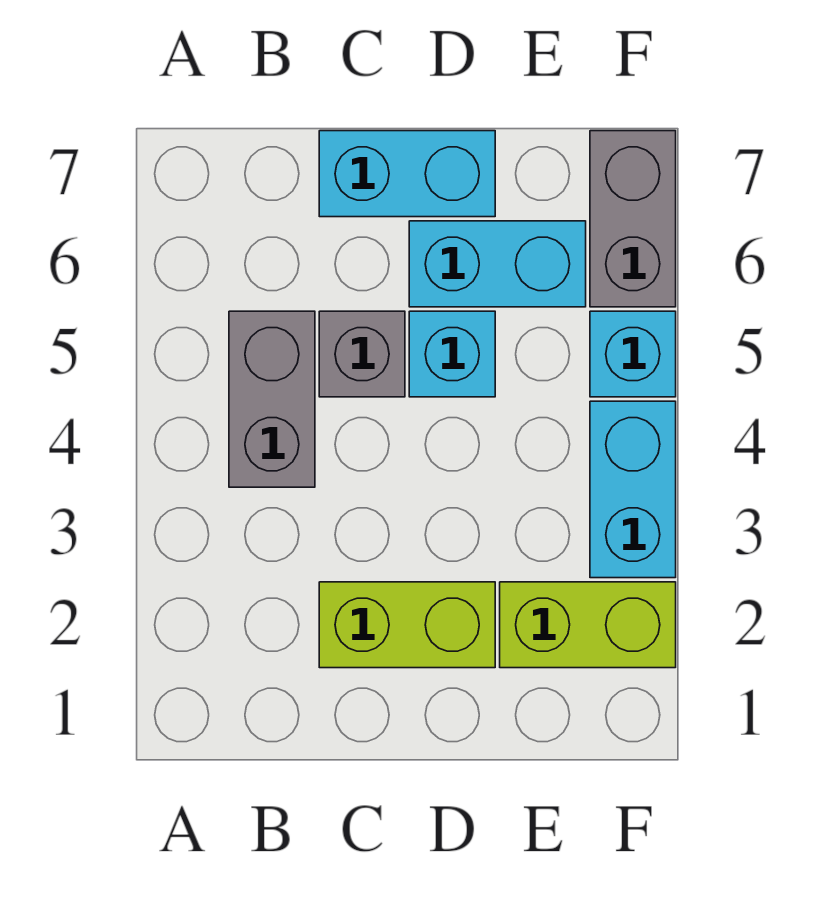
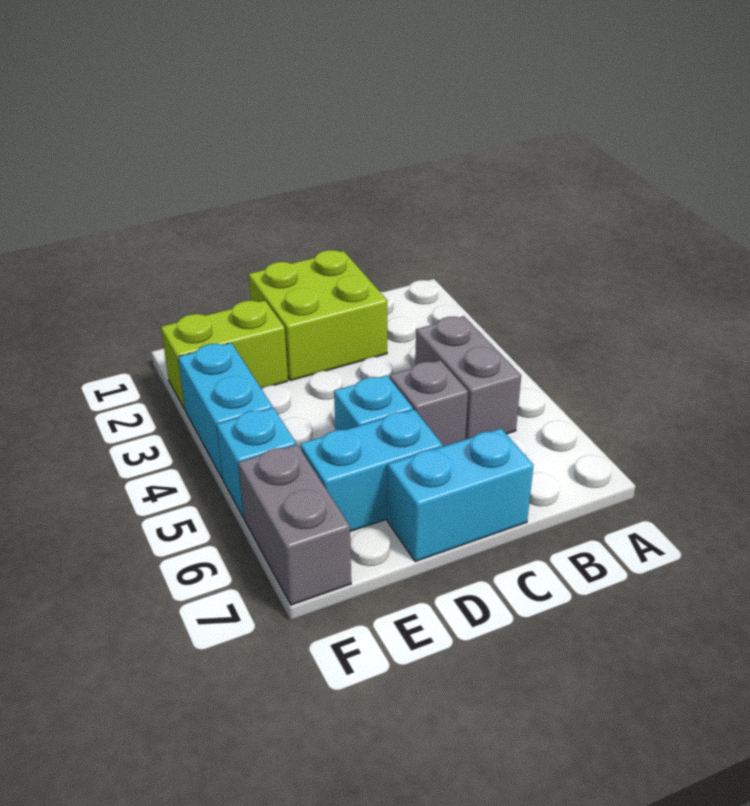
lime 1x2 brick [319,582,495,668] -> lime 2x2 brick [249,250,388,380]

